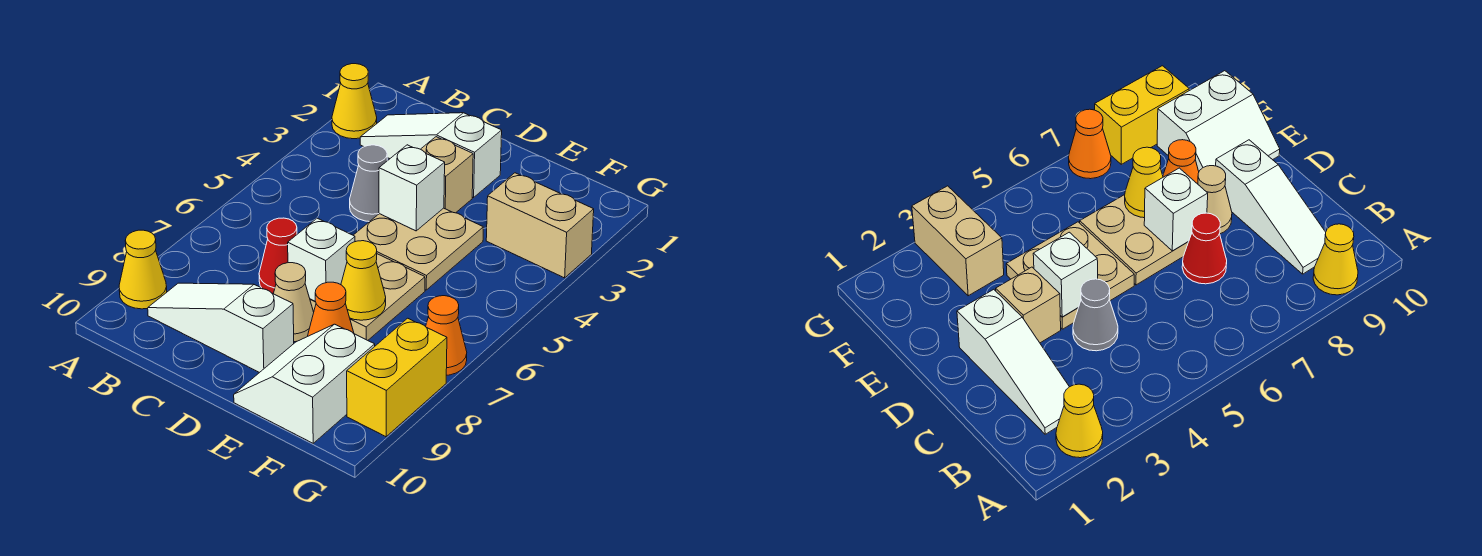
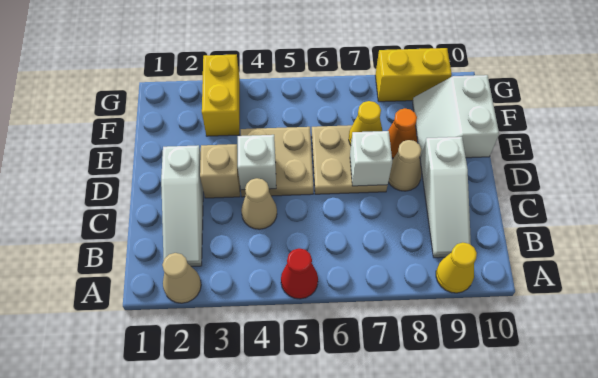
yellow 1x1 cone [332,64,377,139] -> tan 1x1 cone [162,253,201,303]
grey 1x1 cone [350,145,387,222] -> tan 1x1 cone [241,178,277,229]
red 1x1 cone [259,218,297,294] -> red 1x1 cone moved to [281,248,318,299]
white 2x2 slope [234,324,375,443] -> white 2x2 slope turned to [413,75,499,159]
tan 1x2 brick [486,173,594,278] -> yellow 1x2 brick [202,54,240,136]
orange 1x1 cone [426,296,467,375] -> none

